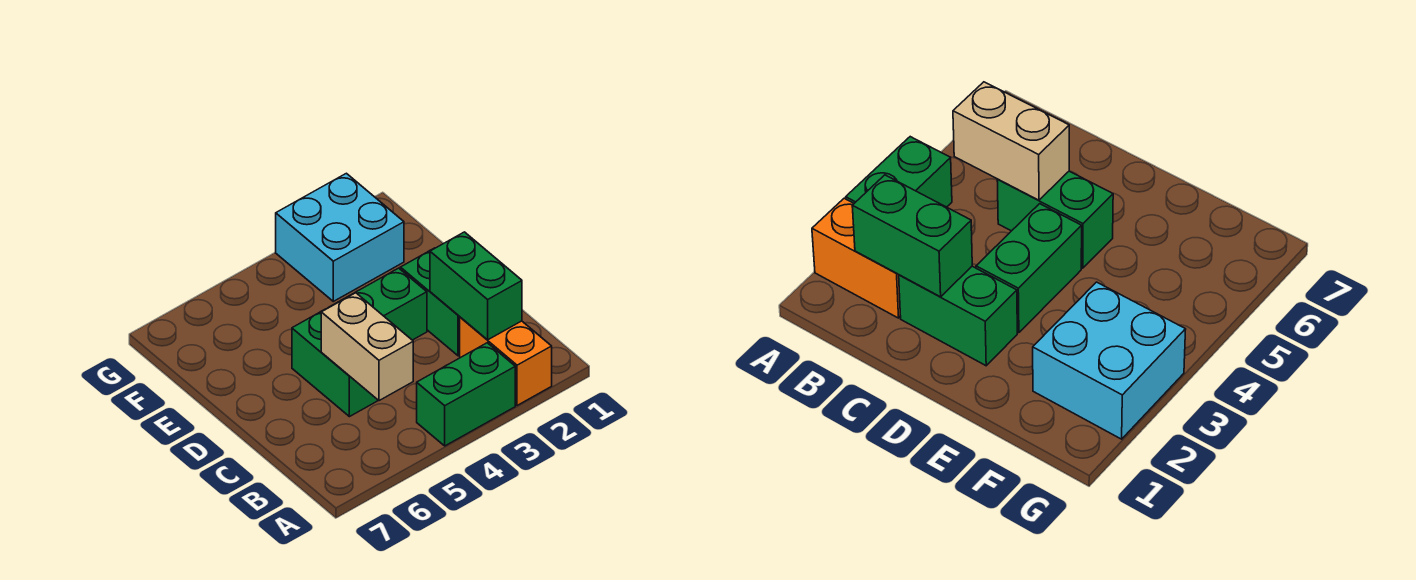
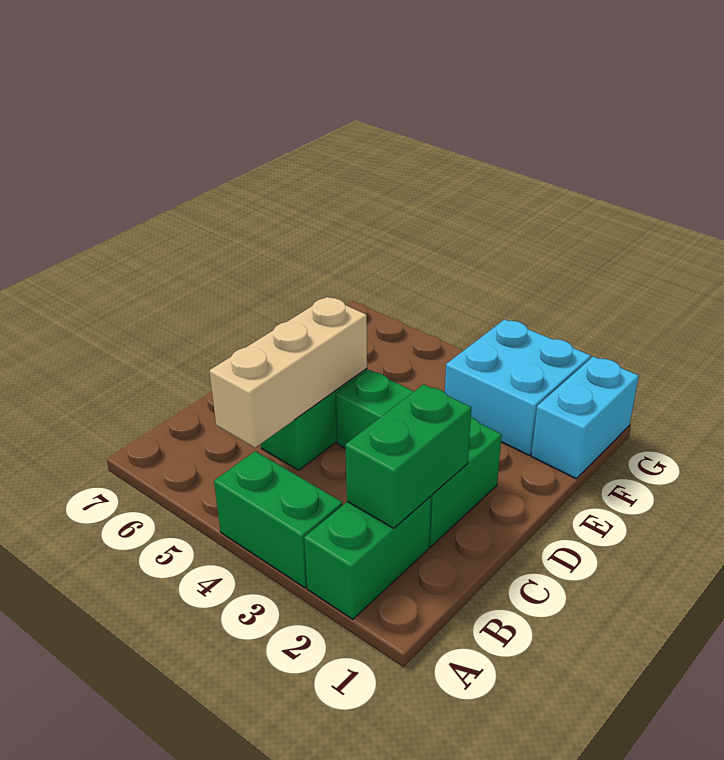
orange 1x2 brick [460,317,552,405] -> green 1x2 brick [304,496,431,619]
tan 1x2 brick [321,293,413,401] -> tan 1x3 brick [209,297,367,448]
none -> cyan 1x2 brick [531,356,639,479]

